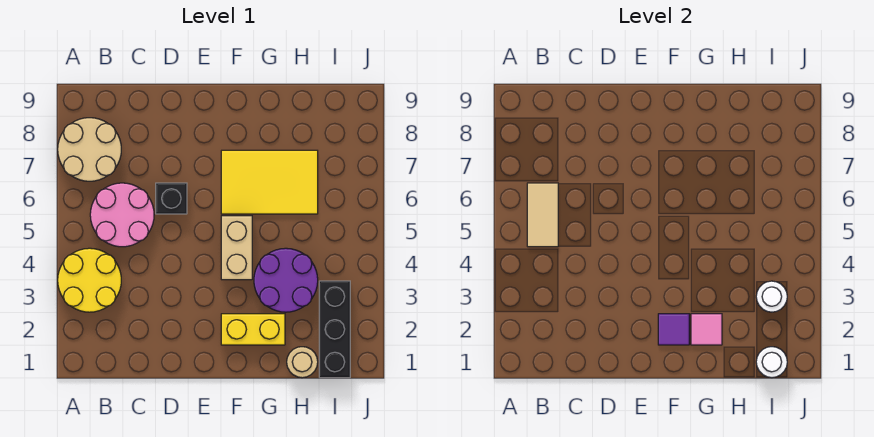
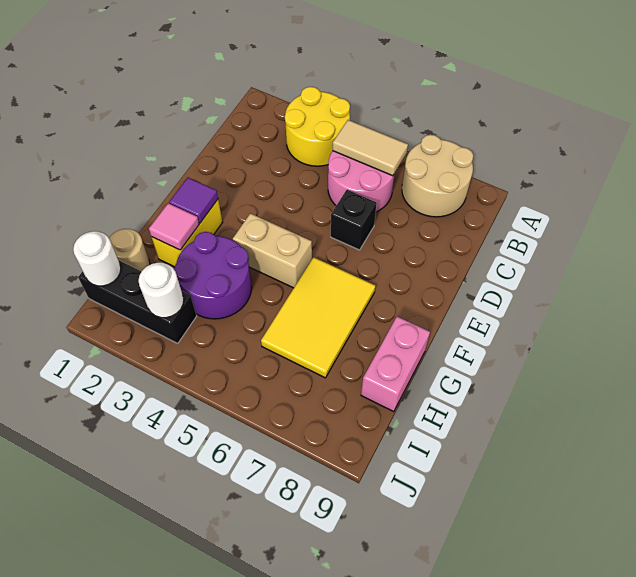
none -> pink 1x2 brick [361,317,430,412]

